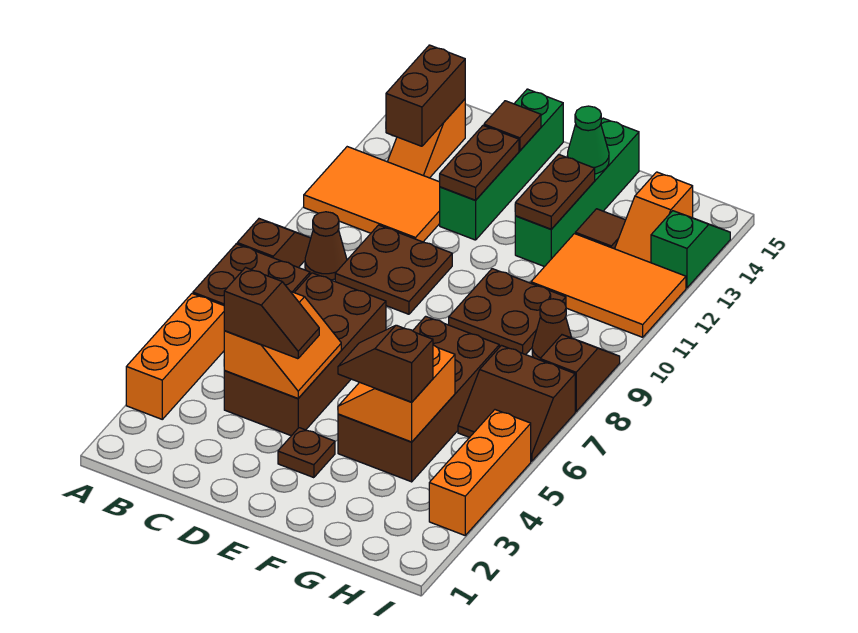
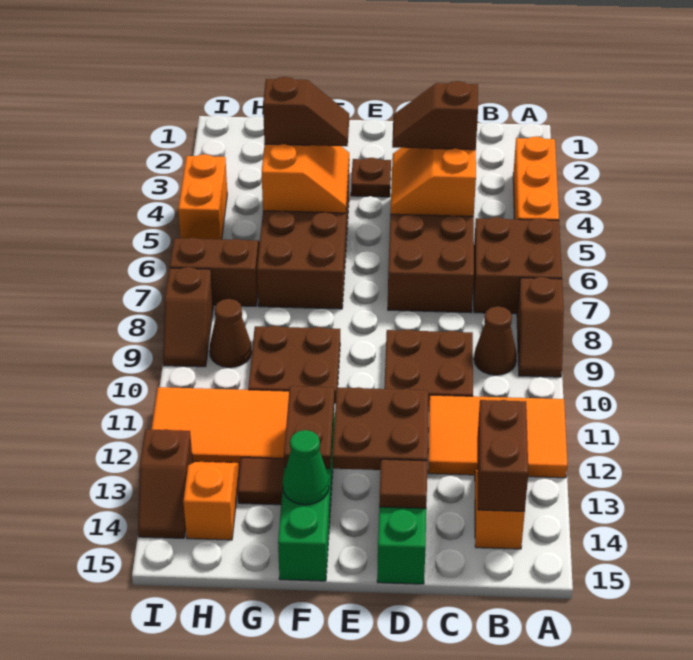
brown 1x2 plate [439,126,519,200] -> brown 2x2 plate [332,387,428,470]
orange 1x3 brick [429,410,531,535] -> orange 1x2 brick [178,154,227,239]
green 1x2 slope [651,211,730,288] -> brown 1x2 slope [138,429,193,538]

